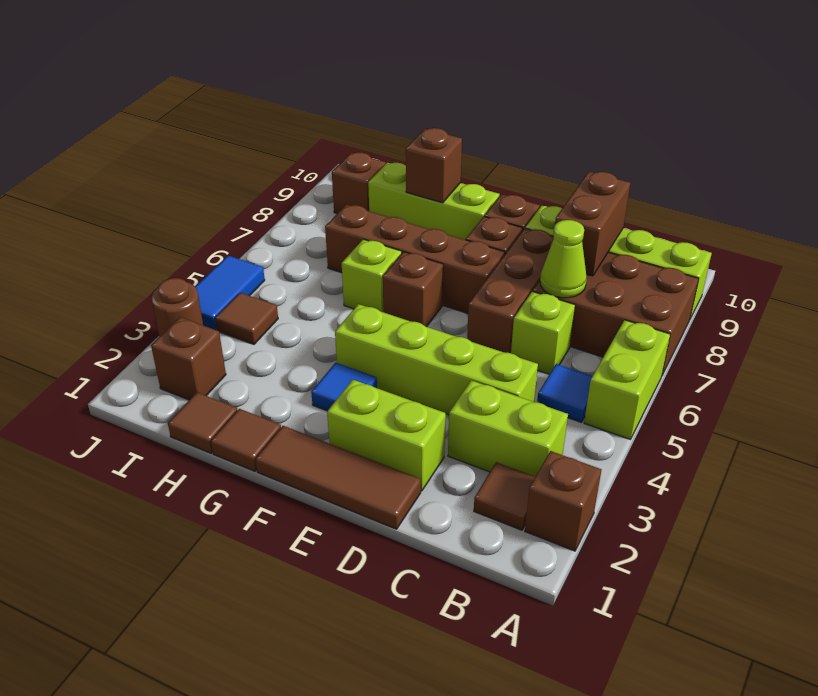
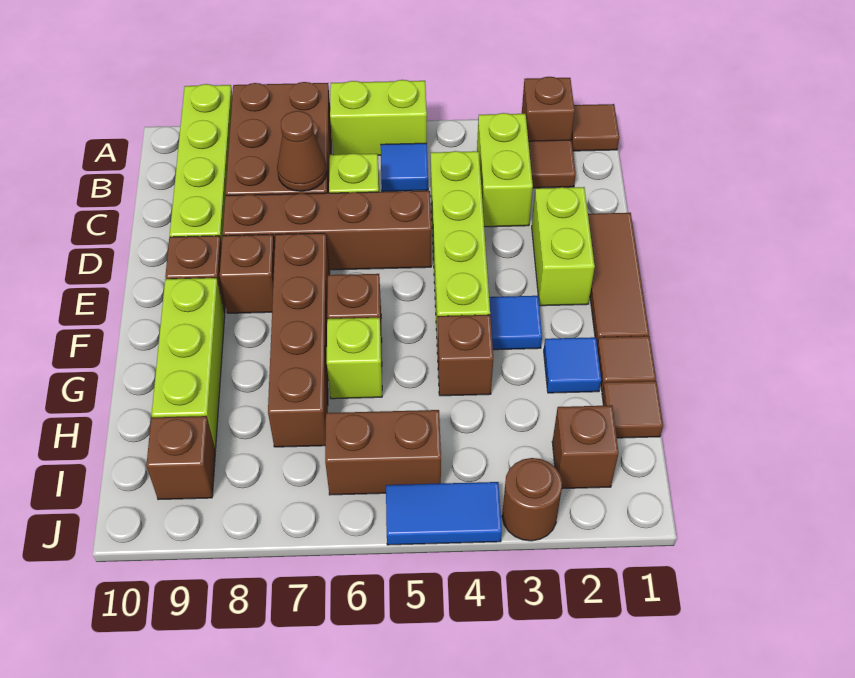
lime 1x1 cone [540,220,587,298] -> brown 1x1 cone [277,111,327,191]
brown 1x2 brick [555,172,630,276] -> brown 1x2 brick moved to [325,410,441,495]
brown 1x3 brick [467,228,554,353] -> brown 1x4 brick [223,191,432,270]
none -> blue 1x1 tile [544,337,601,393]
brown 1x1 brick [406,128,462,203] -> brown 1x1 brick moved to [437,315,493,396]
brown 1x1 tile [215,293,278,344] -> brown 1x1 tile moved to [571,104,619,151]

